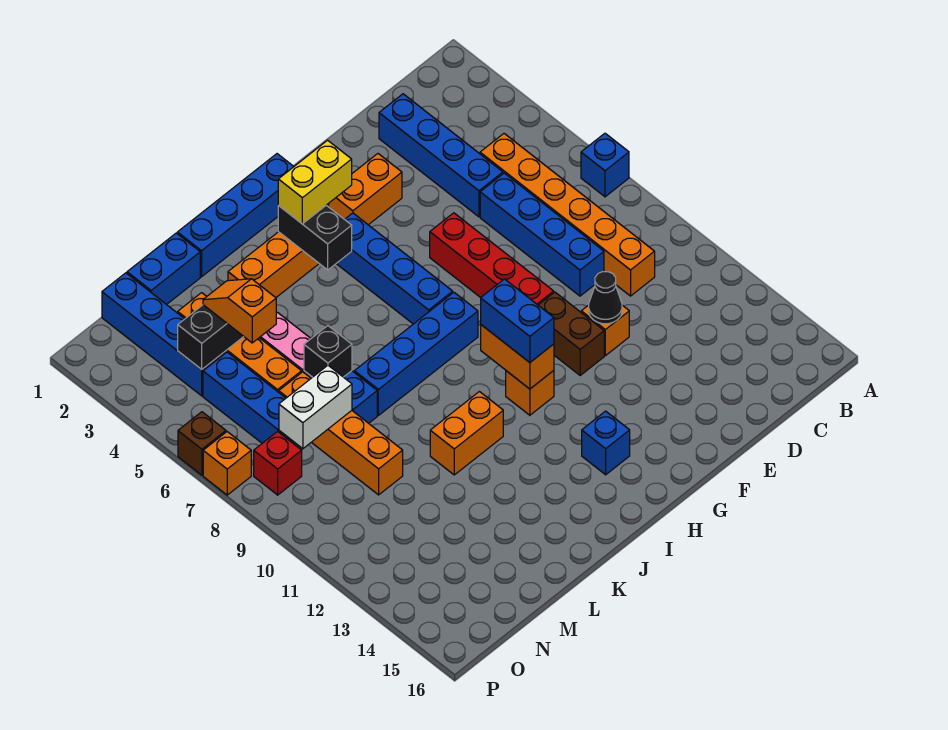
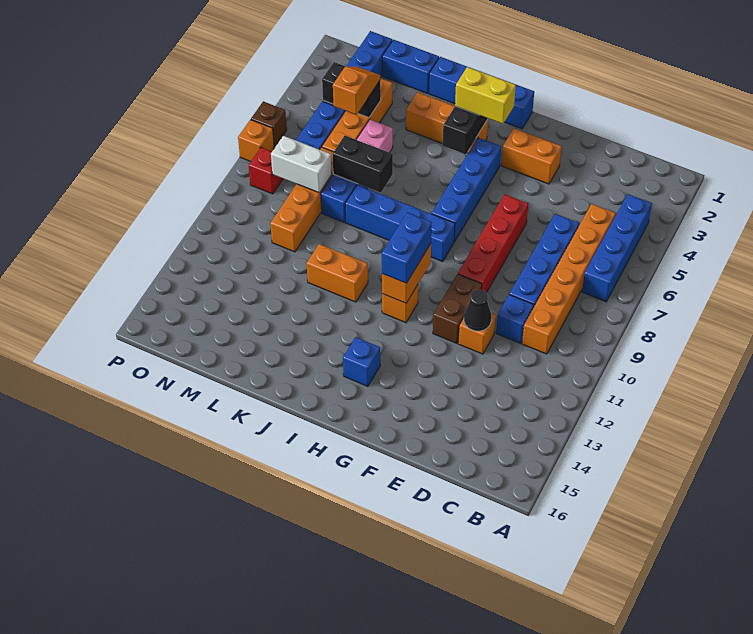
blue 1x1 brick [581,133,629,197] -> blue 1x1 brick moved to [496,295,534,343]
blue 1x4 brick [379,94,503,217] -> blue 1x4 brick moved to [582,194,652,302]
black 1x1 brick [304,326,352,377] -> black 1x2 brick [333,136,393,193]

